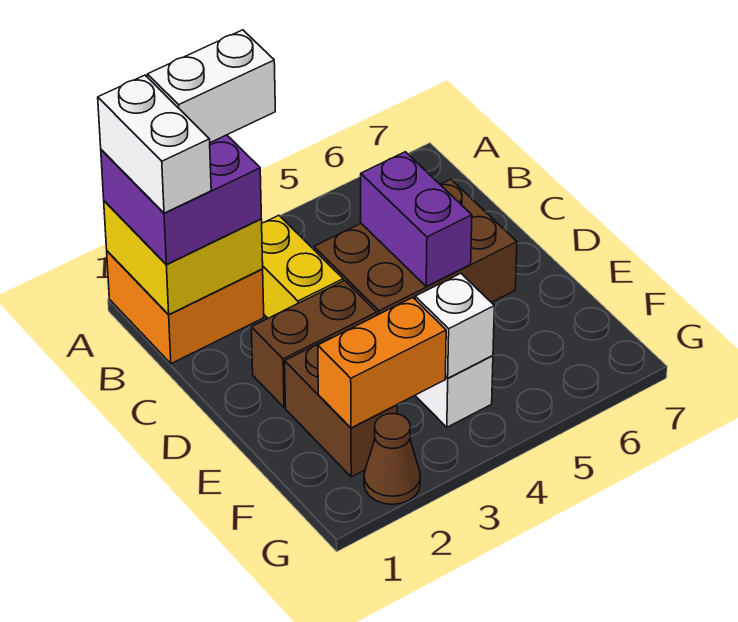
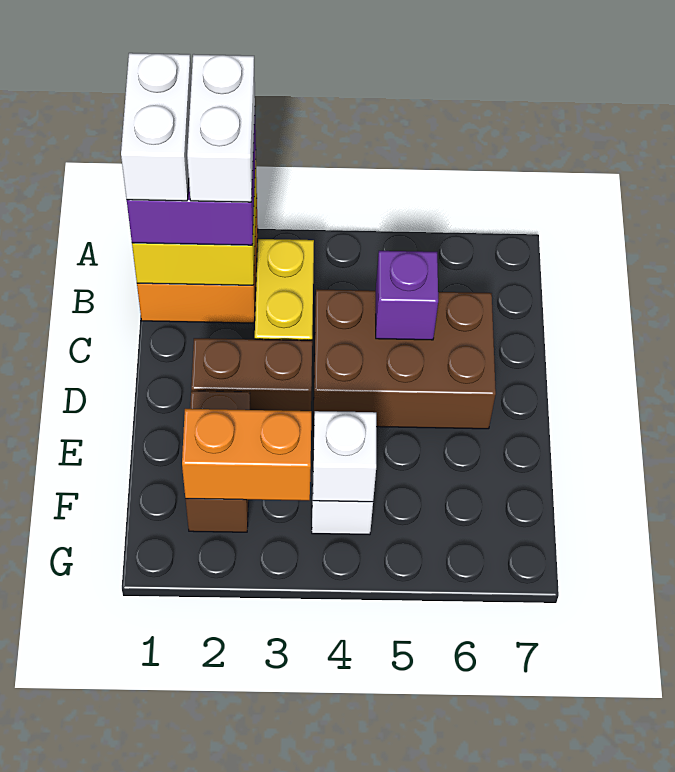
white 1x2 brick [147,30,275,143] -> white 1x2 brick turned to [187,54,255,202]
purple 1x2 brick [361,152,472,286] -> purple 1x1 brick [376,251,438,340]
brown 1x1 cone [364,414,420,504] -> none

